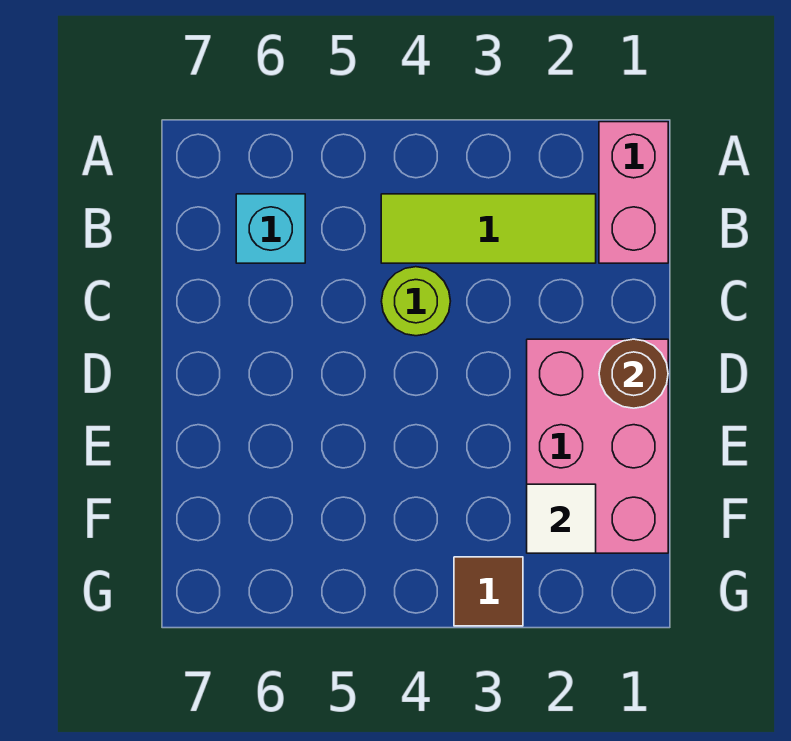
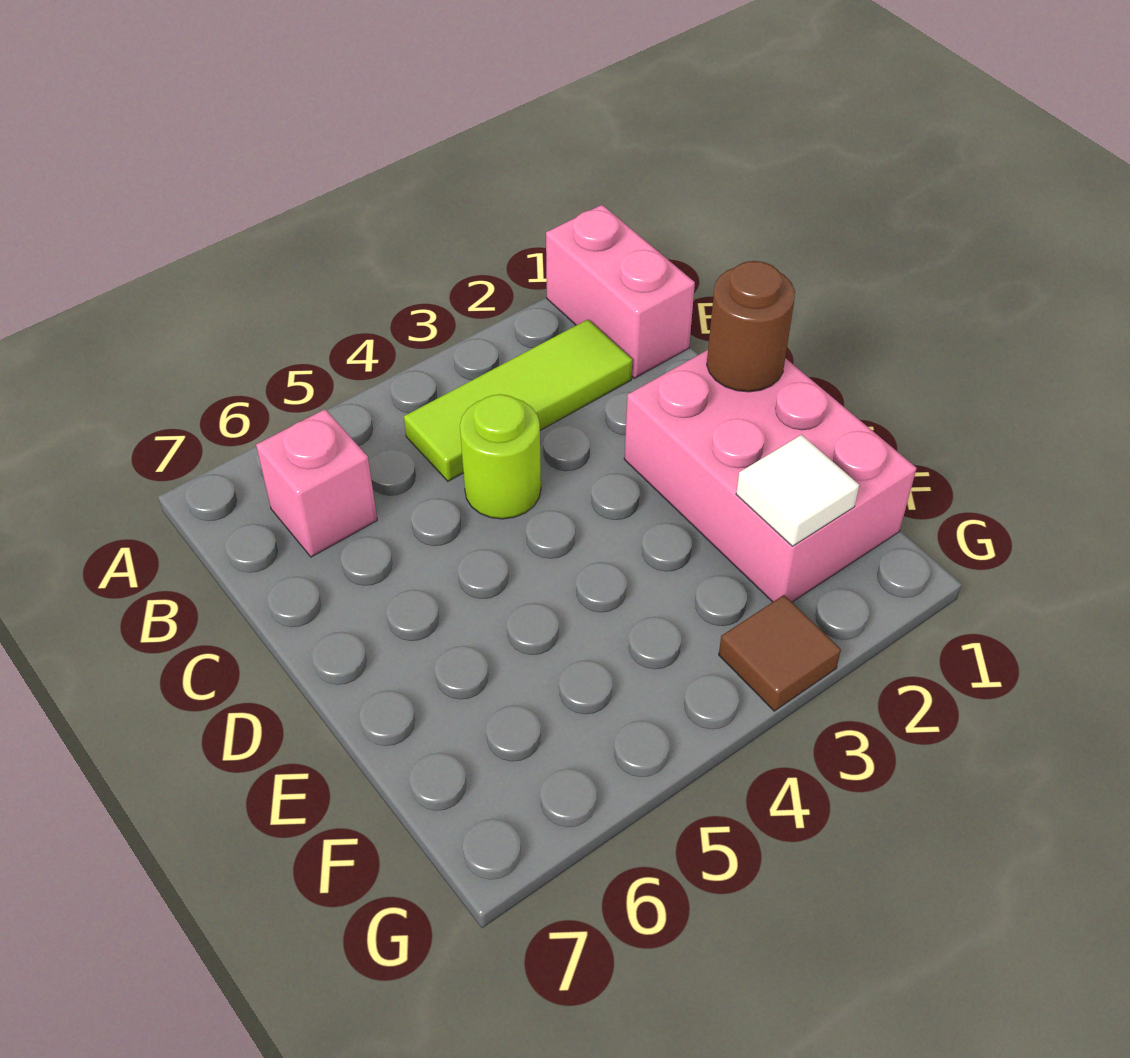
cyan 1x1 brick [236,194,305,263] -> pink 1x1 brick [256,409,377,557]

